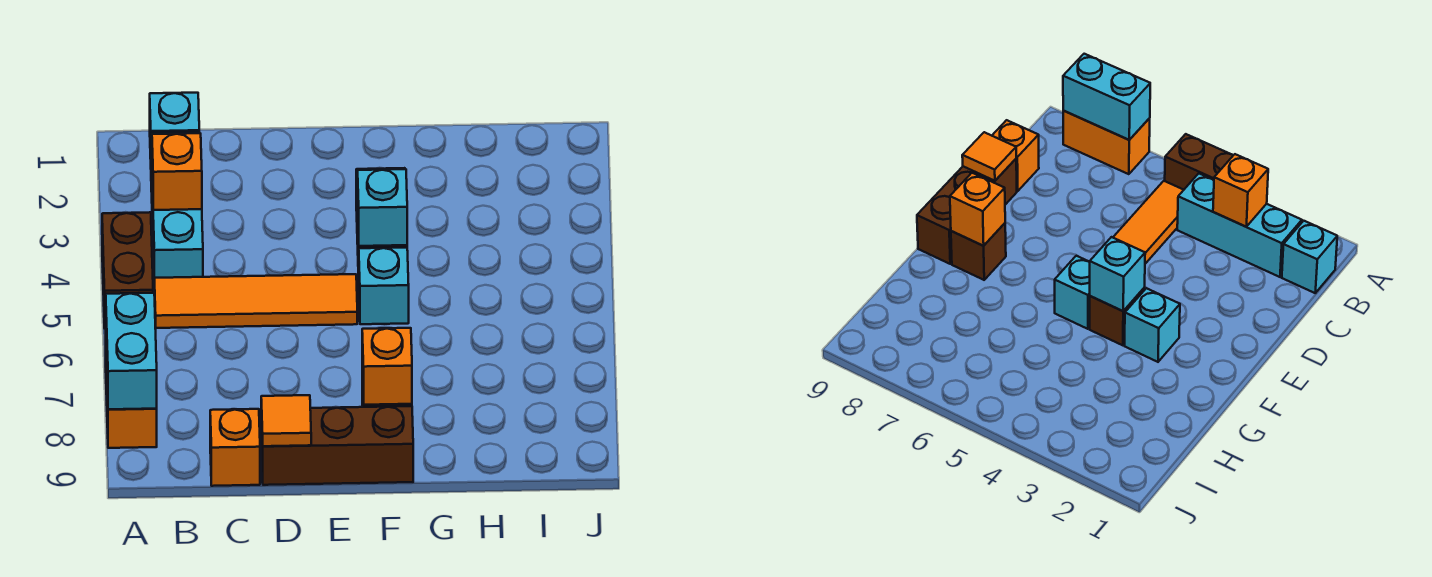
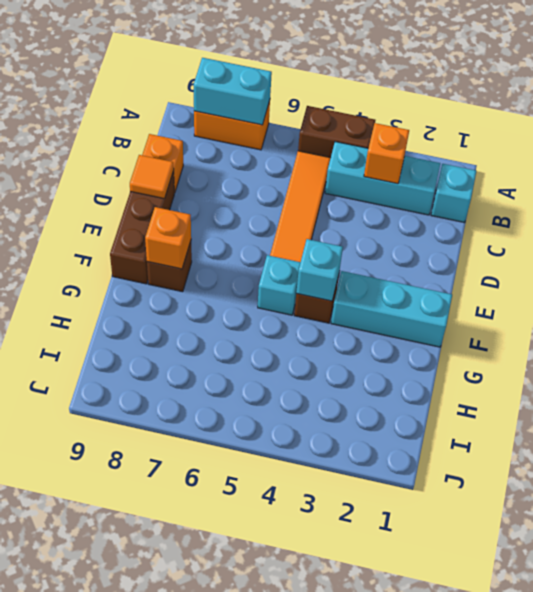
cyan 1x1 brick [1125,288,1180,362] -> cyan 1x3 brick [331,271,452,347]

